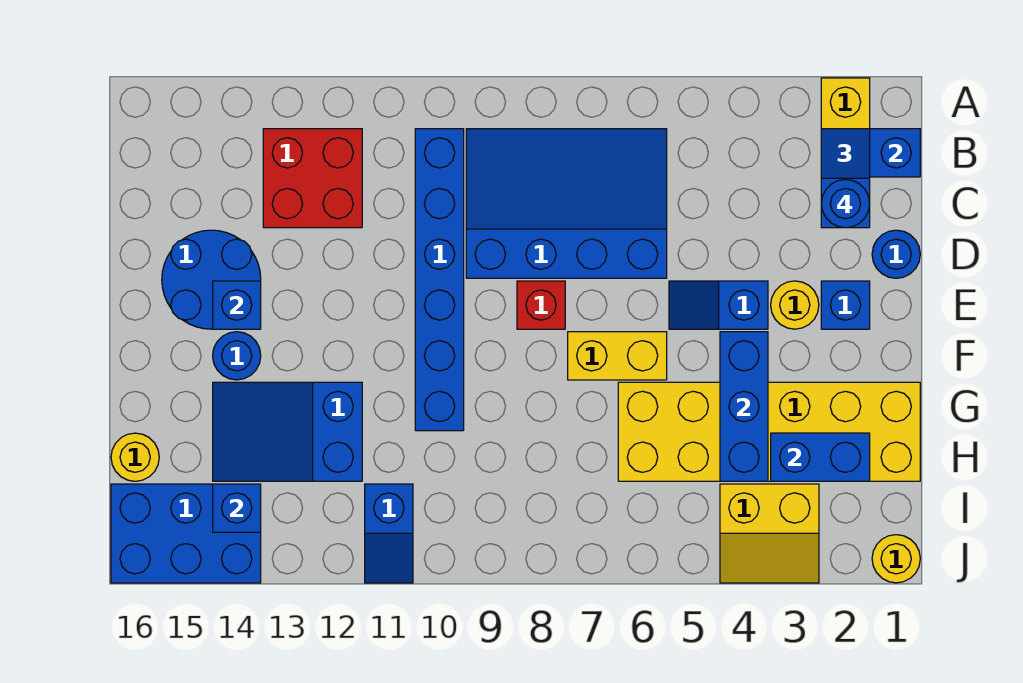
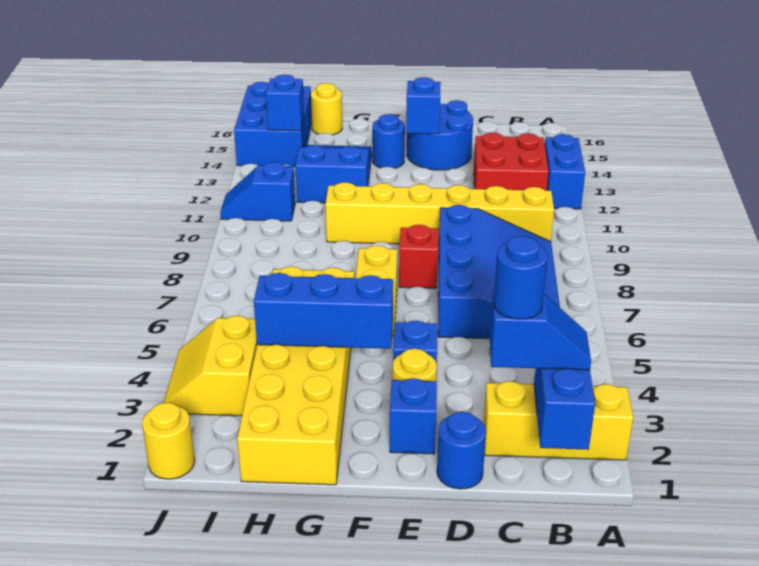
blue 1x6 brick [415,129,464,431] -> yellow 1x6 brick [325,182,554,245]
blue 1x2 brick [771,433,870,481] -> blue 1x2 brick moved to [545,134,585,209]

